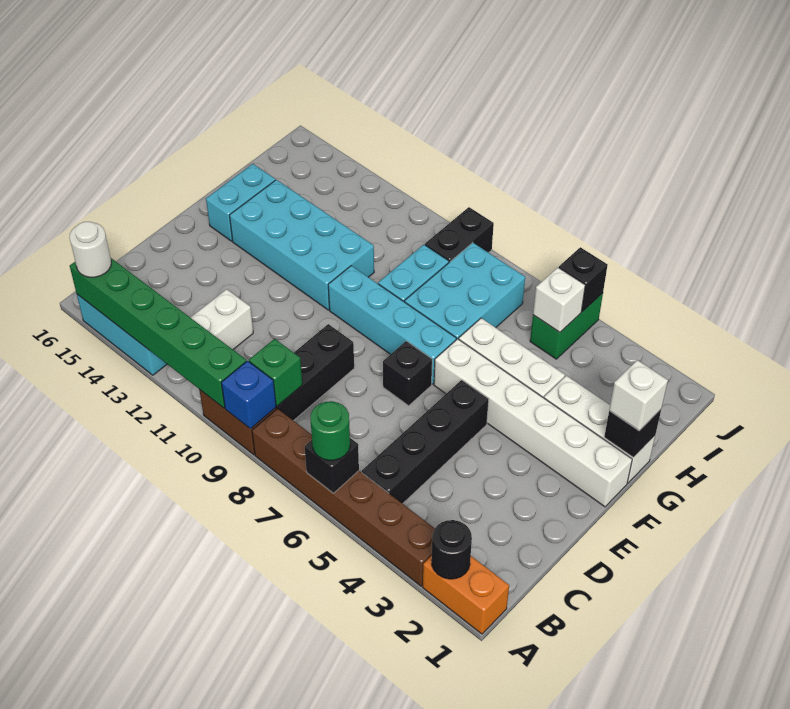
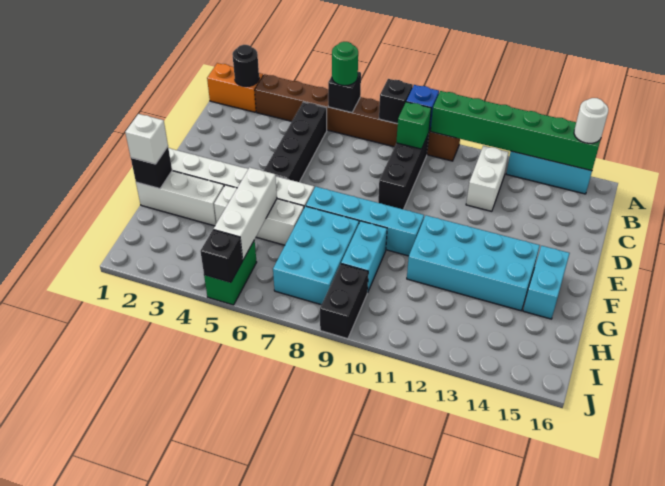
black 1x1 brick [383,341,432,406] -> black 1x1 brick moved to [379,79,413,124]
white 1x1 brick [533,268,585,332] -> white 1x3 brick [214,167,277,260]

